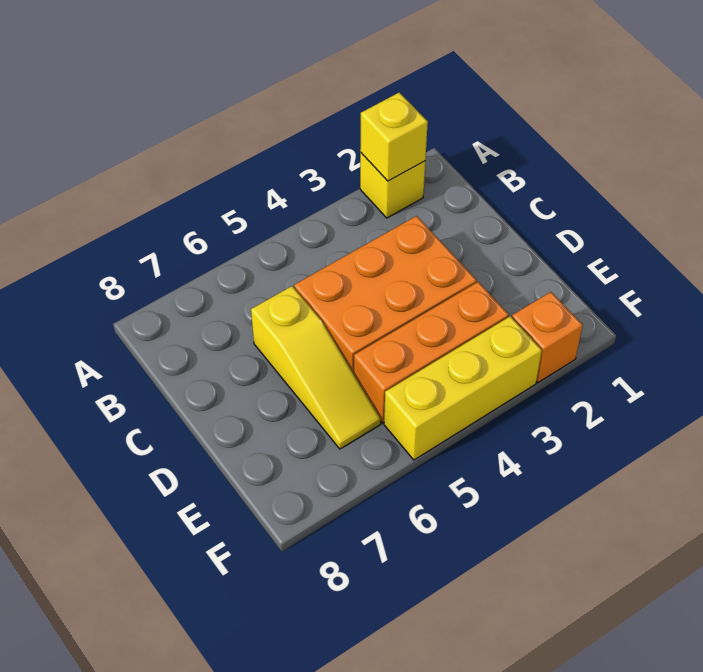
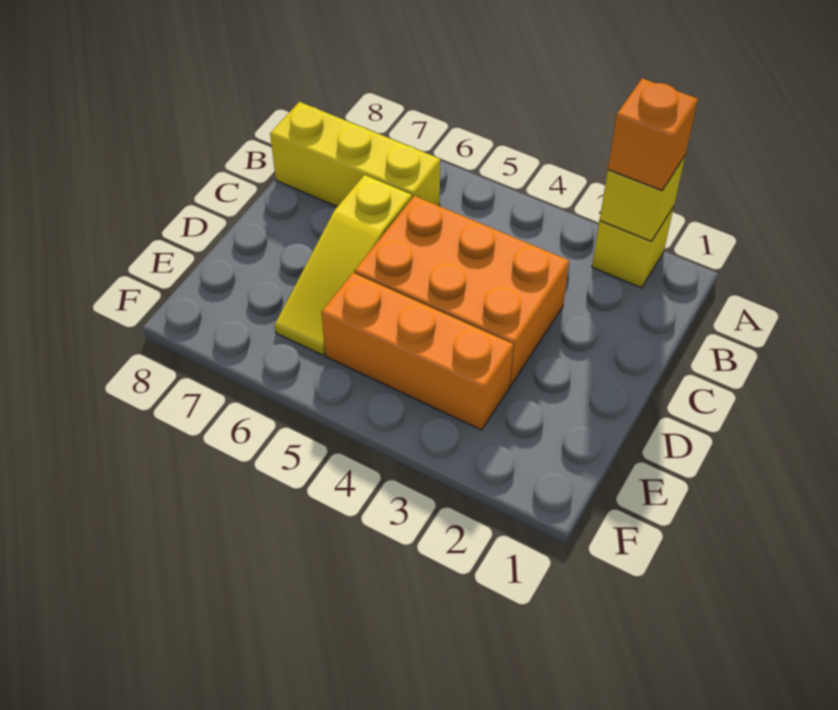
orange 1x1 brick [512,292,583,382] -> orange 1x1 brick moved to [608,78,698,191]
yellow 1x3 brick [384,316,542,460] -> yellow 1x3 brick moved to [270,102,440,207]

